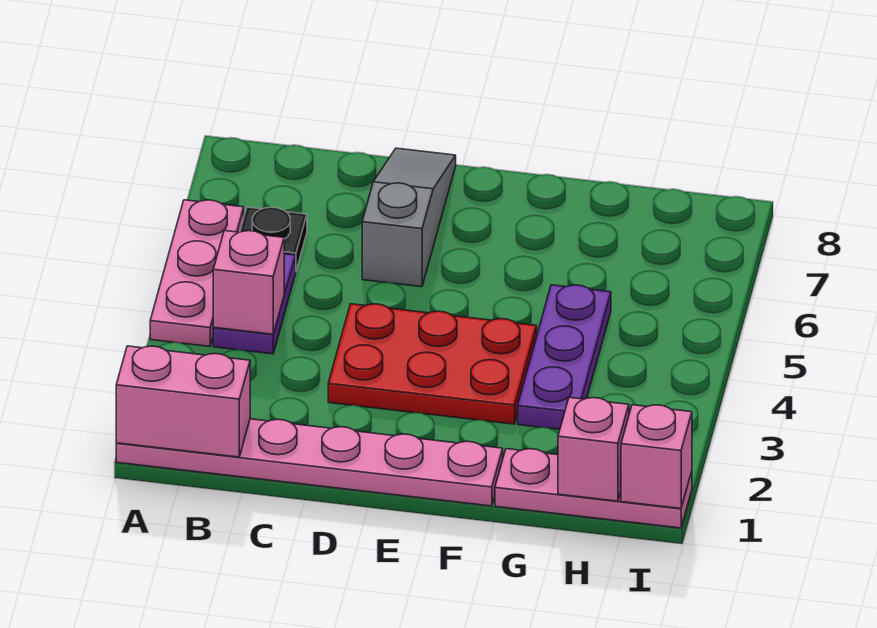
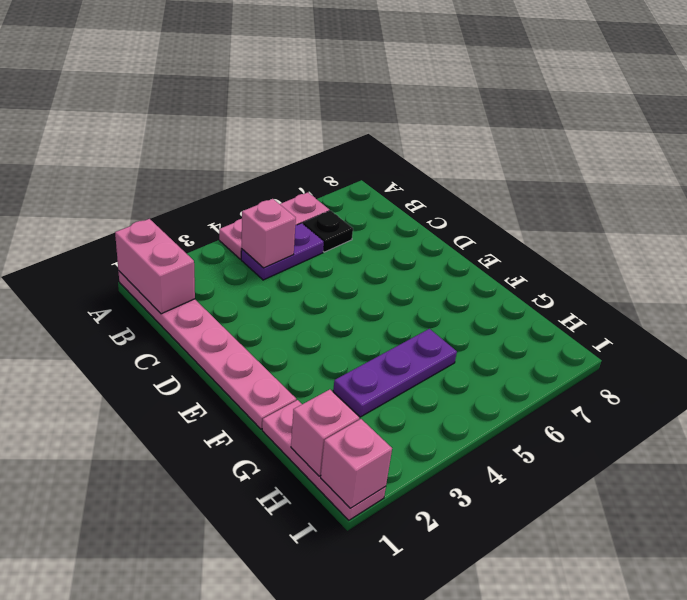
red 2x3 plate [328,304,537,424] -> none
grey 1x3 slope [362,148,456,287] -> none

